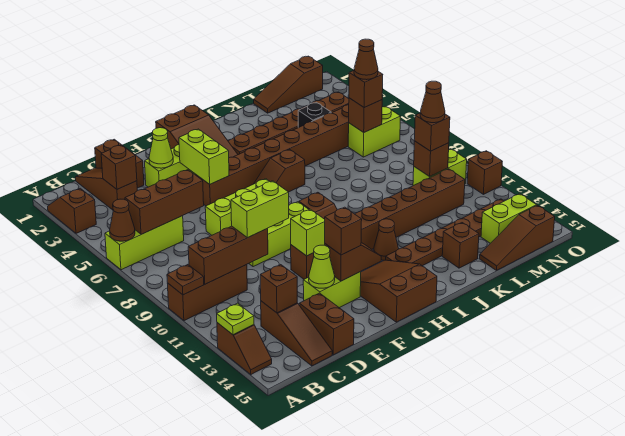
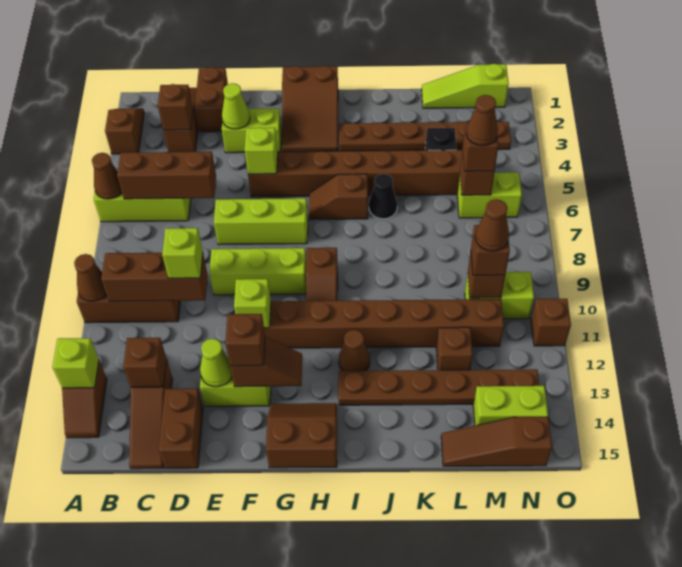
brown 1x1 plate [167,265,204,295] -> brown 1x1 cone [74,254,106,301]
lime 1x1 plate [217,303,254,335] -> lime 1x1 brick [52,338,99,388]
lime 1x2 brick [231,181,289,238] -> lime 1x1 brick [162,228,203,278]
lime 1x2 brick [179,129,229,184] -> lime 1x1 brick [245,128,278,174]
brown 2x3 slope [360,260,437,322] -> brown 2x2 slope [266,403,337,468]
none -> black 1x1 cone [369,174,397,219]
brown 1x1 brick [442,223,479,268] -> brown 1x1 brick moved to [436,327,473,370]
brown 1x3 slope [254,56,323,113] -> lime 1x3 slope [422,64,509,108]

